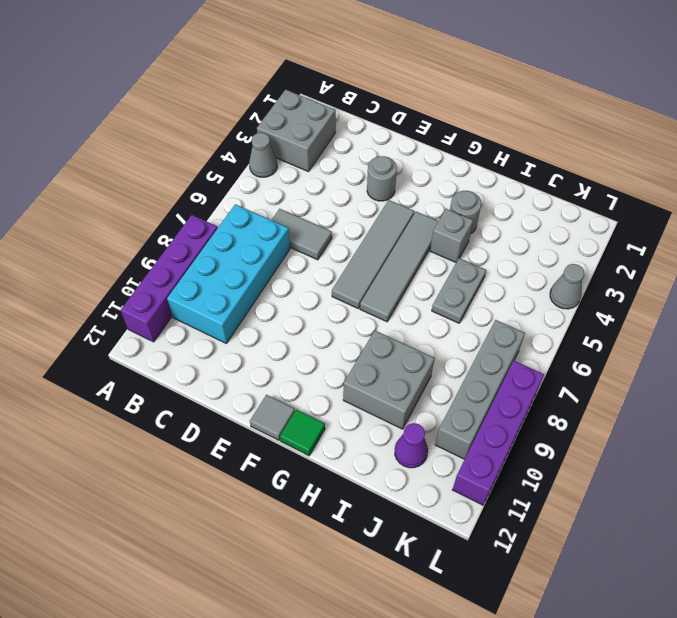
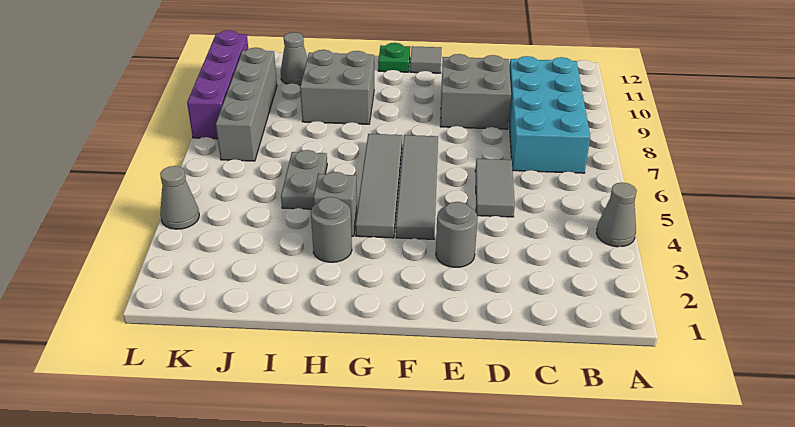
grey 2x2 brick [257,90,336,172] -> grey 2x2 brick moved to [440,54,511,129]
purple 1x4 brick [121,215,218,342] -> none
grey 1x2 tile [272,209,332,260] -> grey 1x2 tile turned to [475,159,515,217]
green 1x1 tile [280,409,325,456] -> green 1x1 plate [378,43,410,72]
purple 1x1 cone [395,423,428,468] -> grey 1x1 cone [281,32,307,85]

